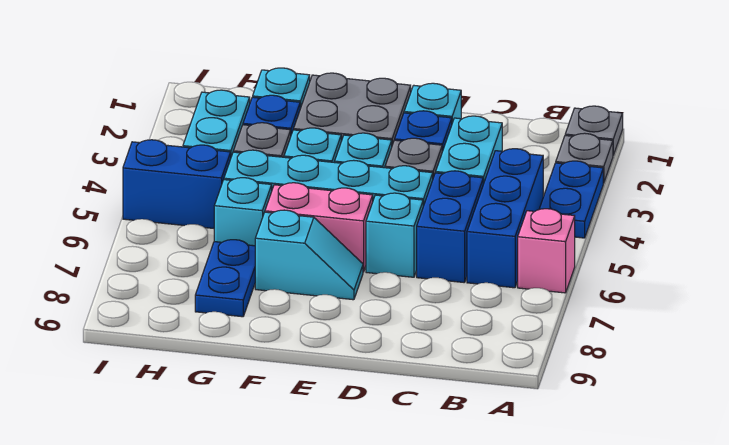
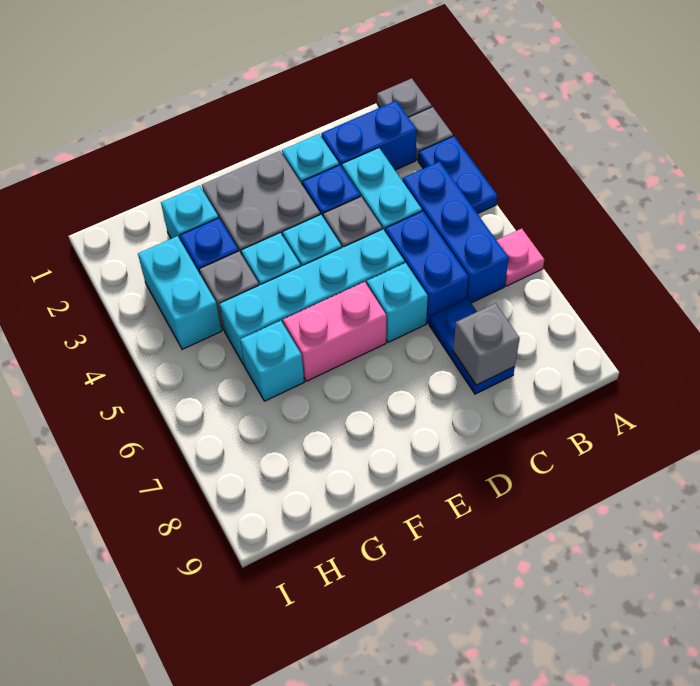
pink 1x1 brick [518,209,575,293] -> pink 1x1 plate [497,229,544,286]
none -> grey 1x1 brick [453,303,520,385]
cyan 1x2 slope [255,210,363,300] -> none
blue 1x2 plate [195,240,255,317] -> blue 1x2 plate moved to [429,298,515,394]
blue 1x2 brick [123,140,231,228] -> blue 1x2 brick moved to [321,101,417,170]

